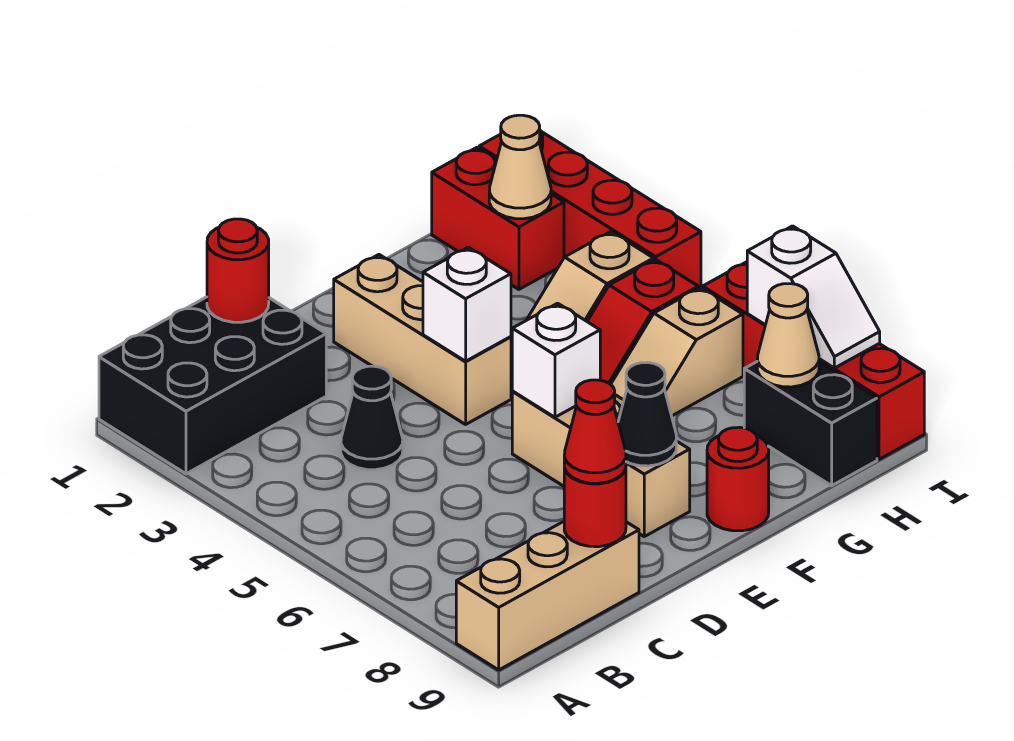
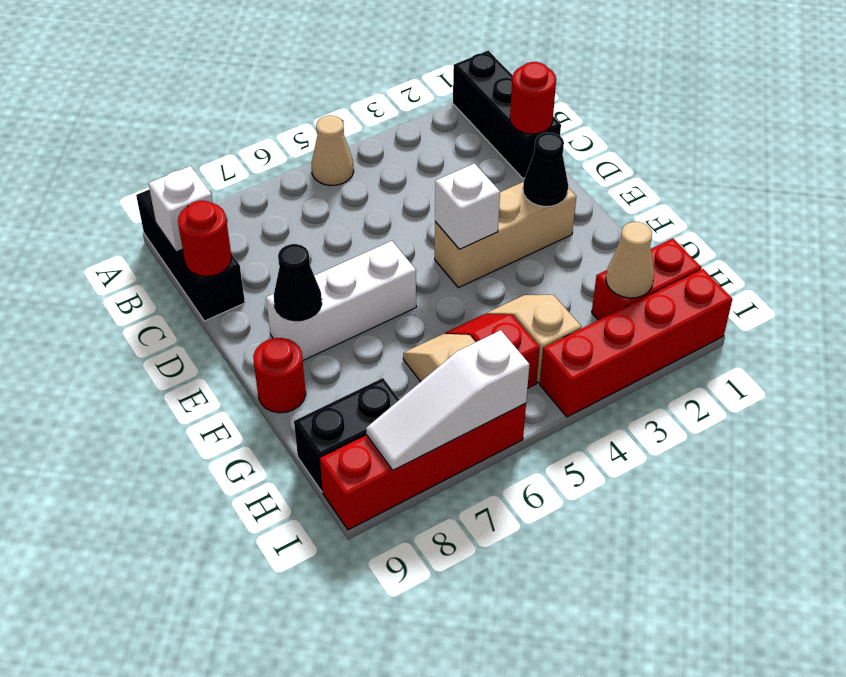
black 2x3 brick [99,297,326,474] -> black 1x3 brick [453,51,561,178]
tan 1x3 brick [456,521,639,670] -> black 1x3 brick [136,189,245,321]
black 1x1 cone [341,366,403,470] -> black 1x1 cone moved to [523,133,568,207]
red 1x1 cone [564,380,626,483] -> none
tan 1x3 brick [512,392,690,537] -> white 1x3 brick [266,241,416,360]
white 1x1 brick [512,303,600,417] -> white 1x1 brick moved to [149,166,213,252]
tan 1x1 cone [757,284,819,387] -> tan 1x1 cone moved to [311,116,354,186]
white 1x2 slope [747,226,880,368] -> white 1x3 slope [366,330,530,470]

